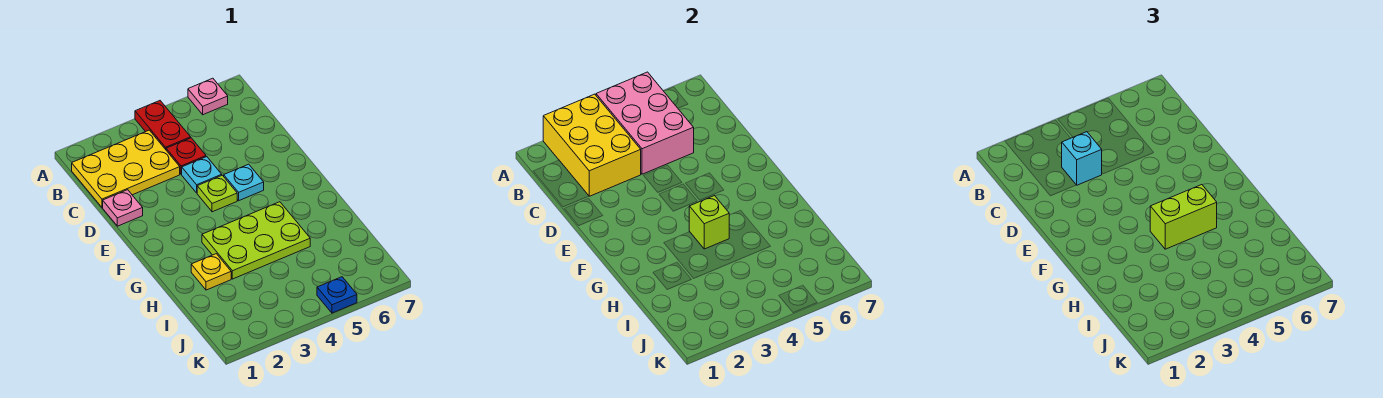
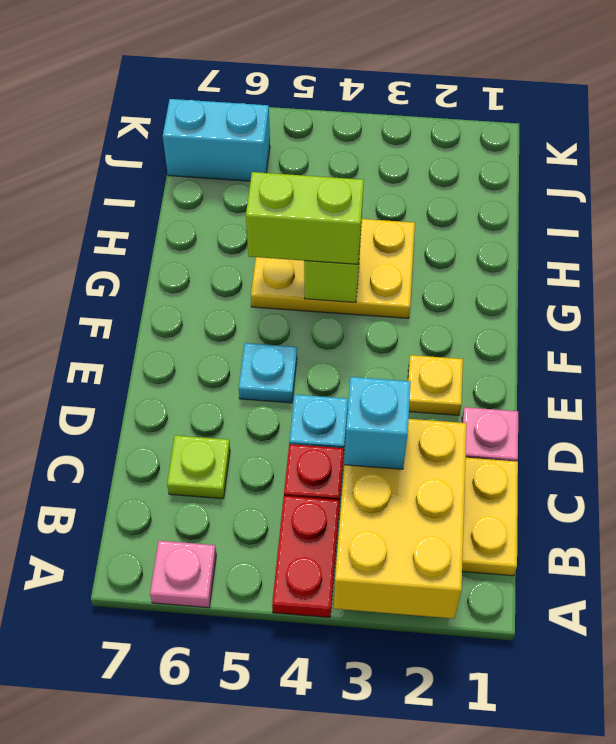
pink 2x3 brick [596,72,694,174] -> none
lime 1x1 plate [197,175,237,212] -> lime 1x1 plate moved to [167,435,230,499]
lime 2x3 plate [202,202,310,279] -> yellow 2x3 plate [251,219,415,318]
yellow 1x1 plate [191,254,231,290] -> yellow 1x1 plate moved to [408,355,463,415]
none -> cyan 1x2 brick [163,99,270,181]
blue 1x1 plate [317,277,357,313] -> none

